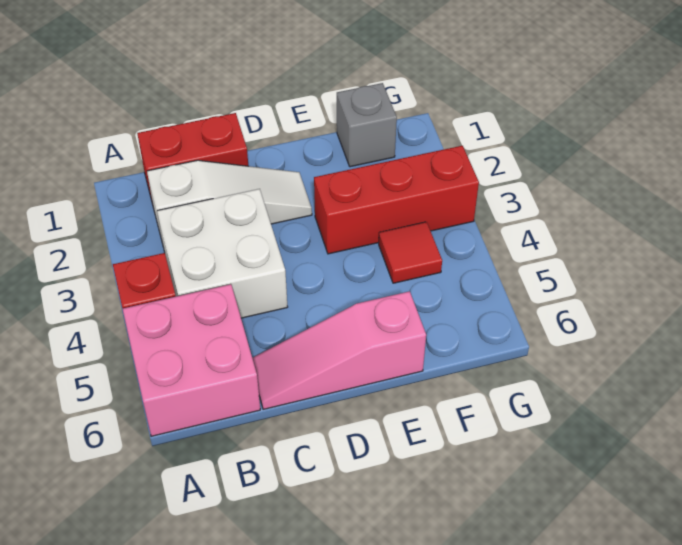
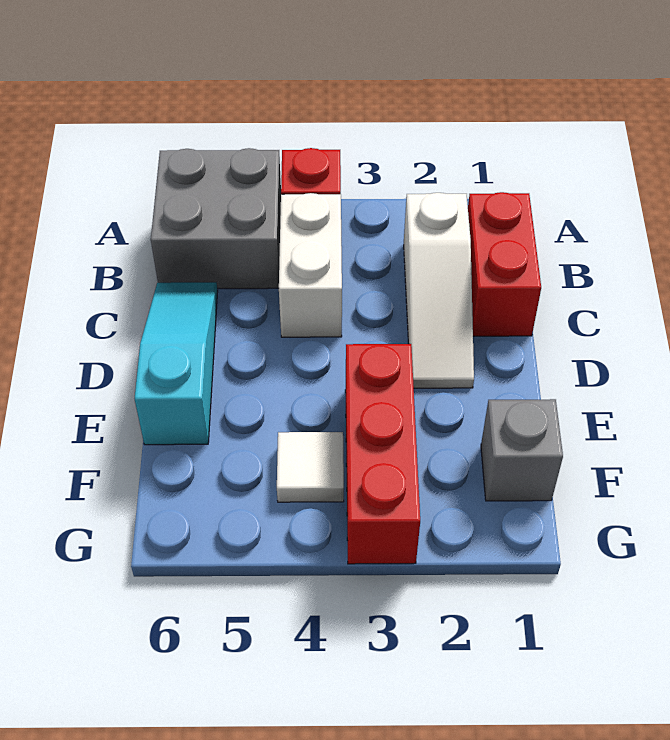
pink 2x2 brick [123,284,260,436] -> grey 2x2 brick [151,148,281,289]
white 2x2 brick [157,189,288,318] -> white 1x2 brick [279,193,342,337]
pink 1x3 slope [252,291,426,409] -> cyan 1x3 slope [134,282,218,445]
red 1x1 tile [379,222,442,283] -> white 1x1 tile [277,432,344,502]

